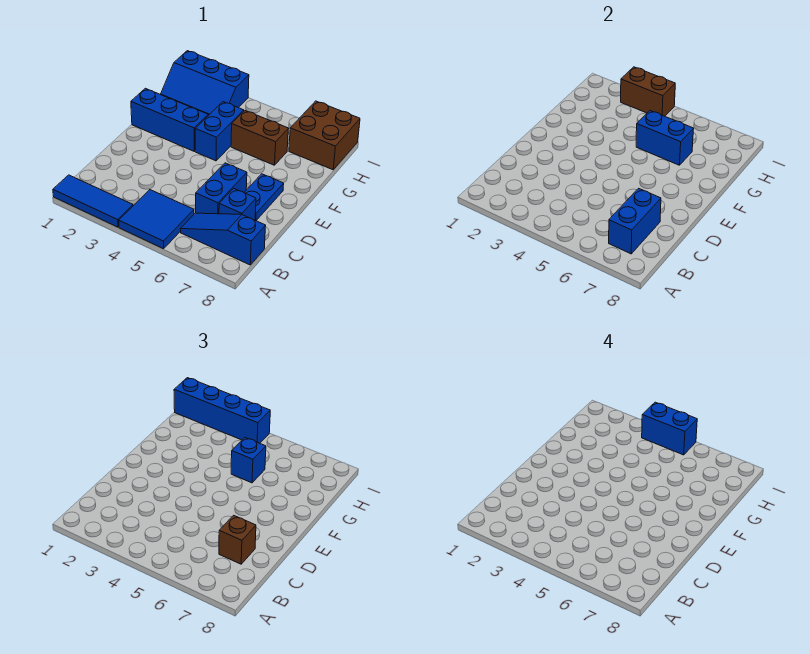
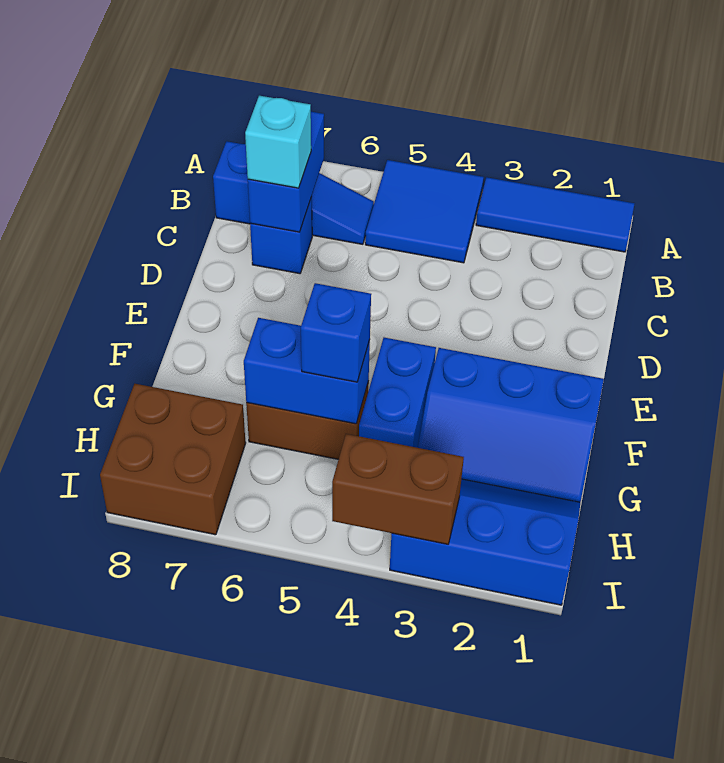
blue 1x2 brick [196,163,247,214] -> none
brown 1x1 brick [219,515,256,564] -> cyan 1x1 brick [245,96,311,188]
blue 1x2 plate [244,174,284,221] -> none
blue 1x4 brick [174,378,270,443] -> none
blue 1x2 brick [642,402,697,455] -> none

